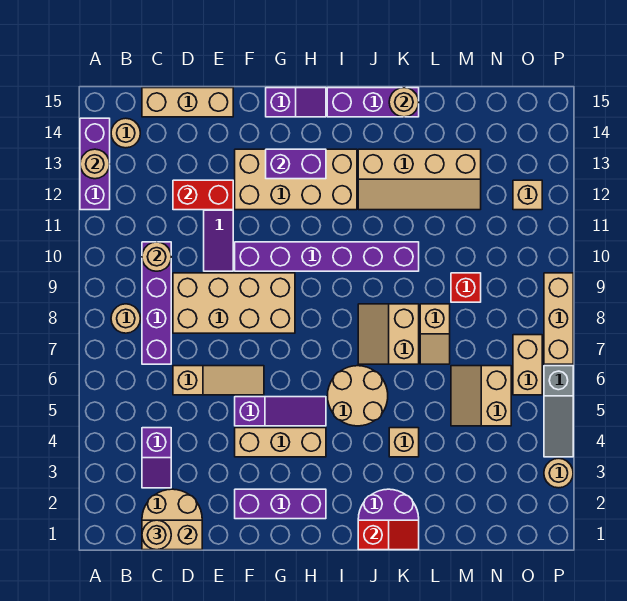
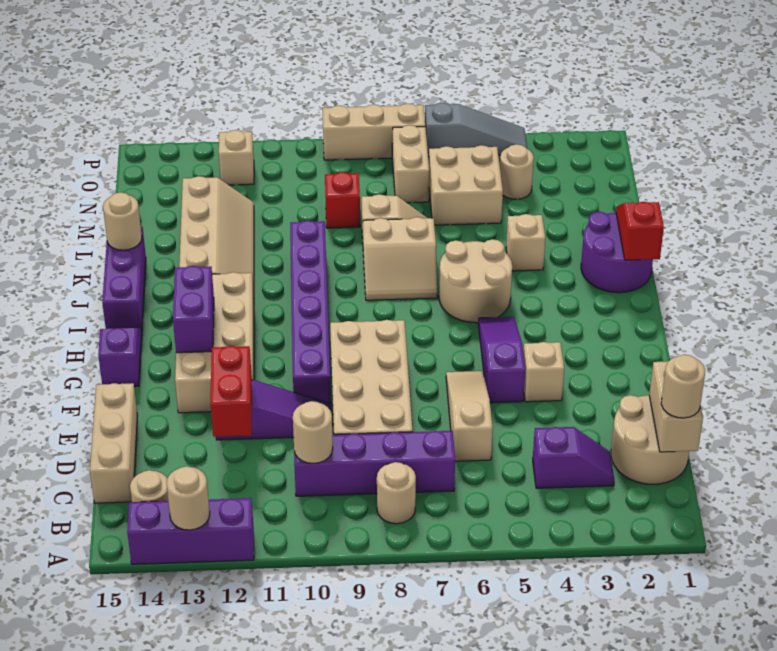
purple 1x3 brick [235,489,326,519] -> none
tan 1x3 brick [235,428,326,457] -> tan 1x1 brick [523,342,564,402]
tan 2x2 slope [451,366,511,426] -> tan 2x2 brick [429,145,503,225]
tan 1x2 brick [513,335,542,395] -> tan 1x2 brick turned to [392,125,429,203]
tan 1x1 round brick [544,458,573,488] -> tan 1x1 round brick moved to [500,144,534,199]

